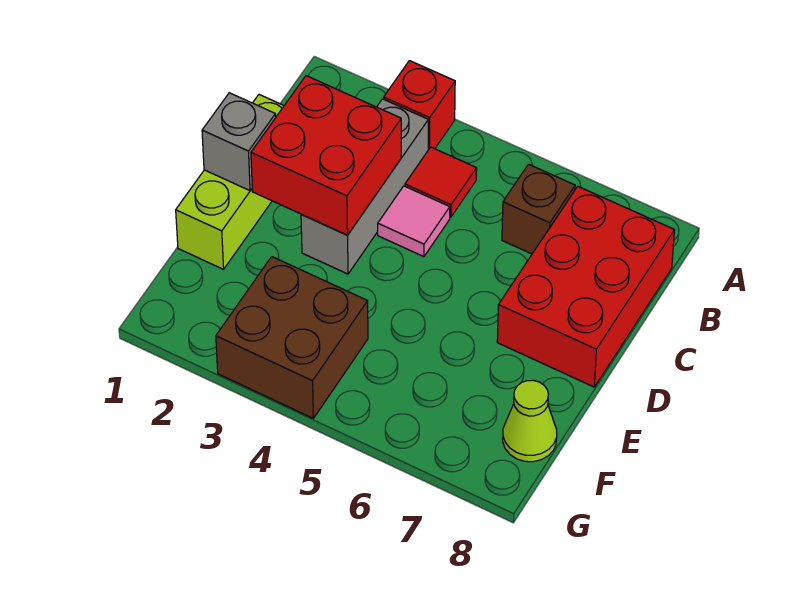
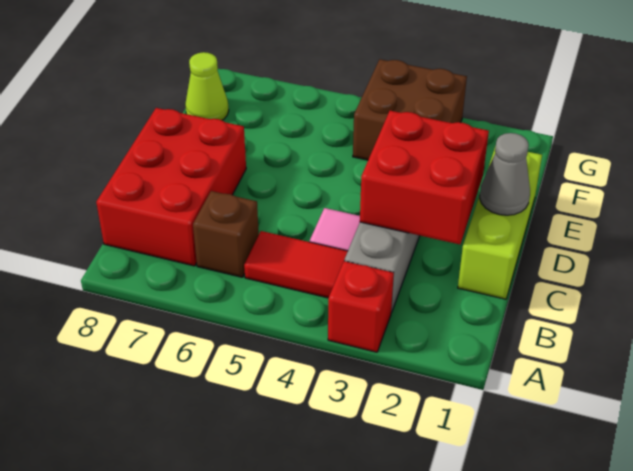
red 1x1 tile [405,147,477,217] -> red 1x2 tile [244,231,348,298]
grey 1x1 brick [202,93,276,191] -> grey 1x1 cone [480,133,530,215]

